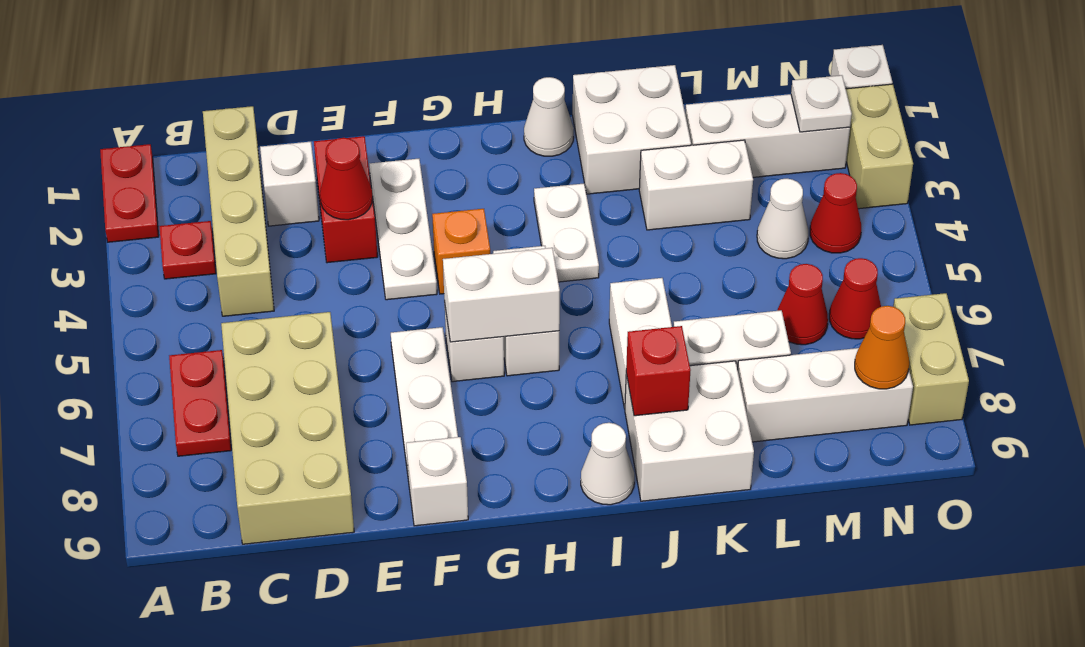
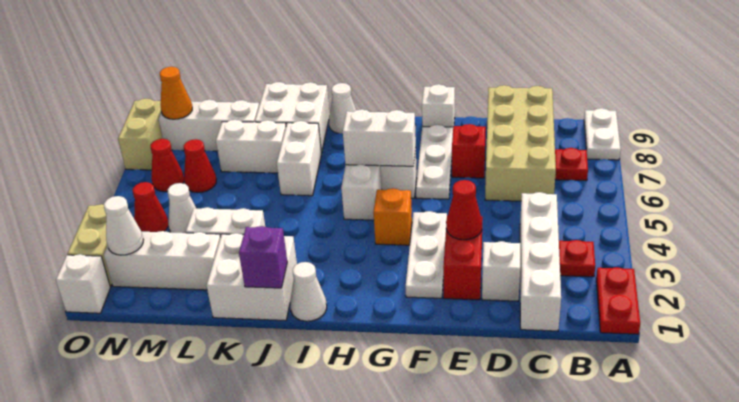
red 1x2 plate [169,350,231,456] -> red 1x1 plate [555,148,588,181]
tan 1x4 brick [203,106,274,316] -> white 1x4 brick [520,192,561,331]
white 1x2 plate [534,183,599,282] -> white 1x2 plate moved to [584,108,621,160]
none -> purple 1x1 brick [239,226,287,288]
red 1x1 brick [626,326,691,416] -> red 1x1 brick moved to [452,124,486,178]
white 1x1 plate [791,75,852,132] -> white 1x1 cone [104,196,143,255]

